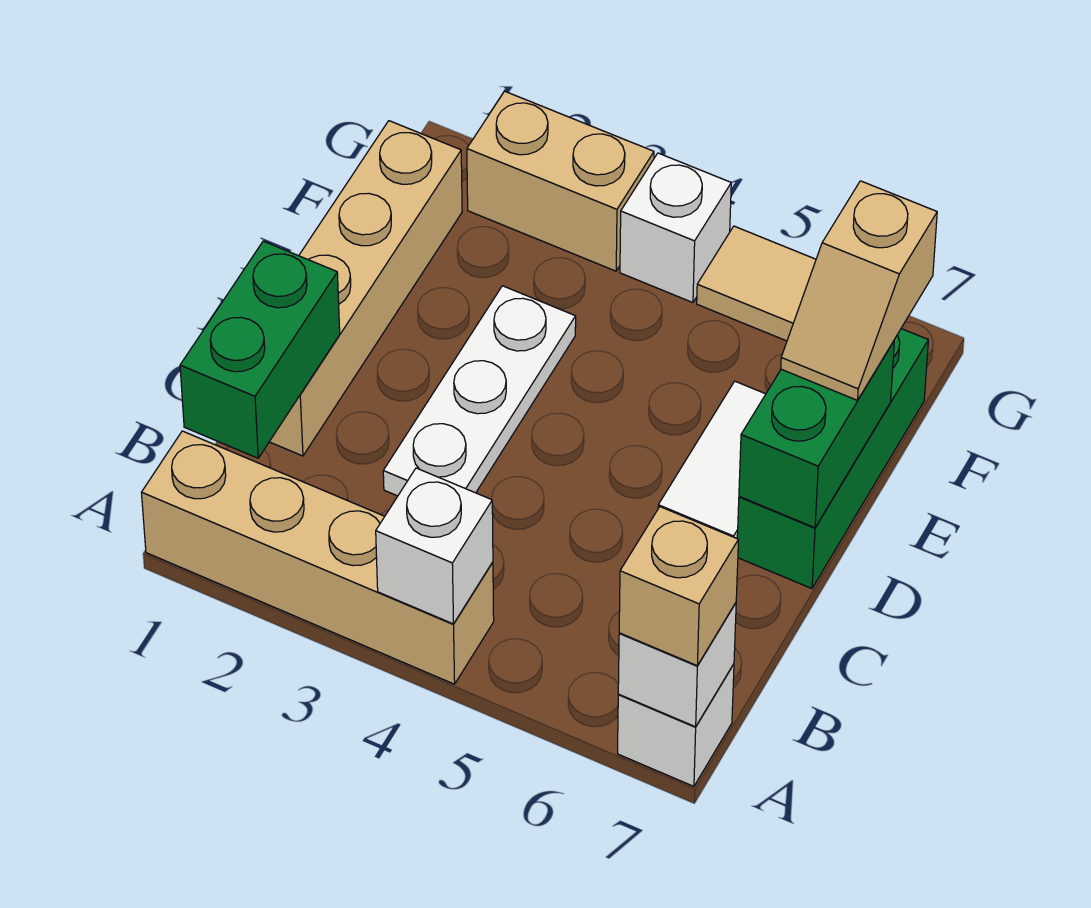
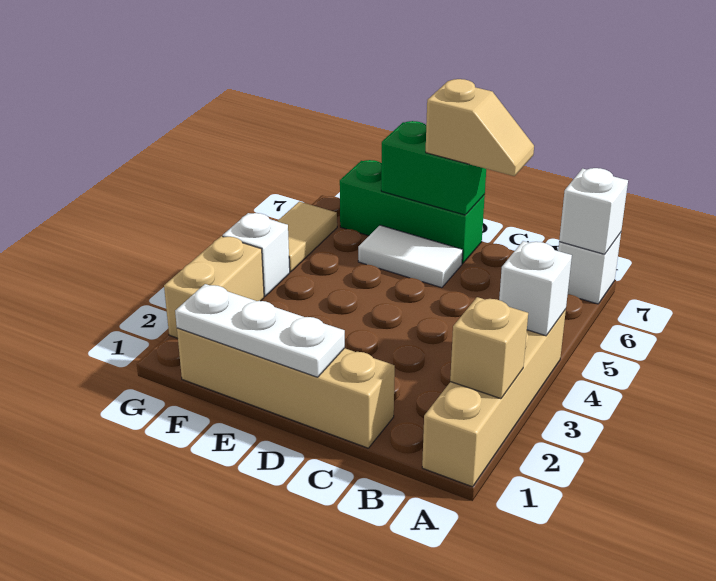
tan 1x1 brick [619,507,738,666] -> tan 1x1 brick moved to [450,297,528,399]
green 1x2 brick [180,241,340,458] -> none
white 1x3 plate [383,286,576,496] -> white 1x3 plate moved to [175,284,345,377]
tan 1x2 slope [781,181,937,400] -> tan 1x2 slope moved to [426,79,534,176]

